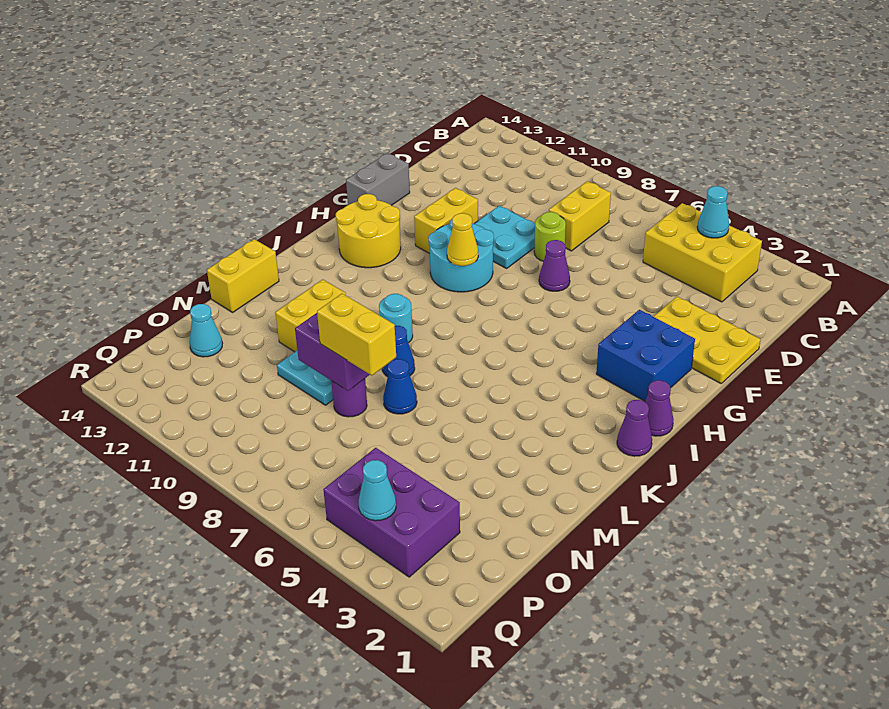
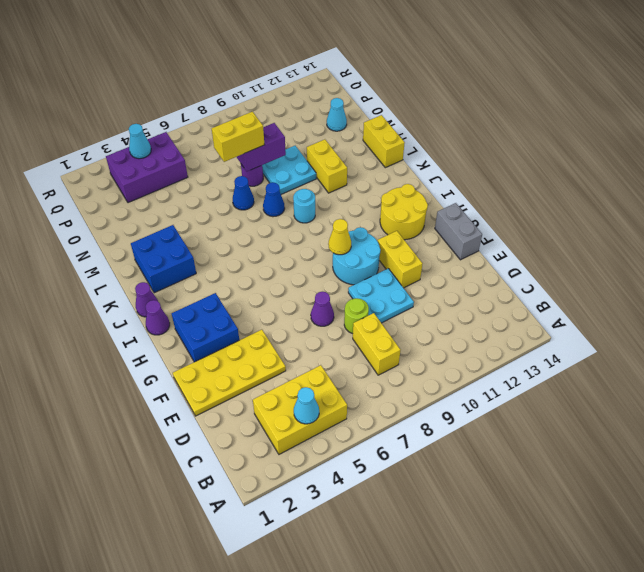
yellow 2x3 plate [653,297,761,383] -> yellow 2x4 plate [173,330,286,416]
none -> blue 2x2 brick [131,225,196,293]

